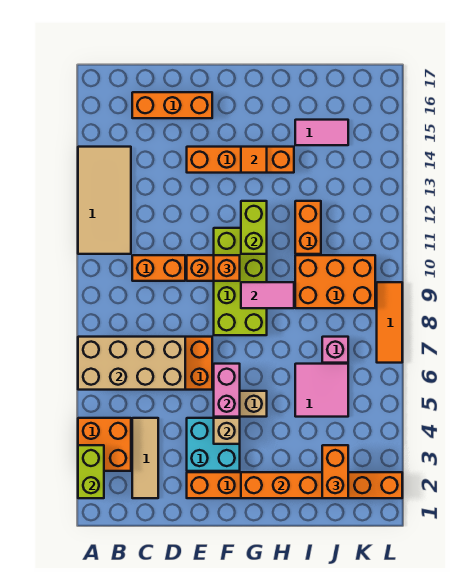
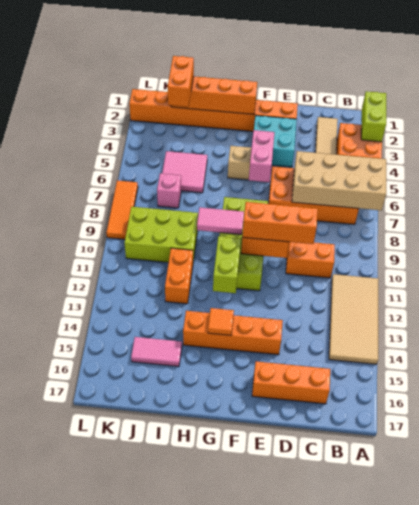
tan 1x1 brick [214,418,240,444] -> none
orange 1x1 brick [214,255,240,281] -> orange 1x3 brick [242,202,318,244]
orange 2x3 brick [295,255,375,308] -> lime 2x3 brick [125,207,198,262]

